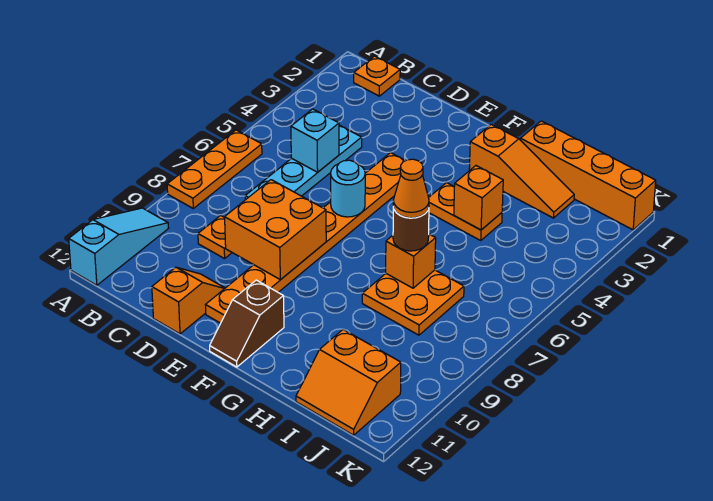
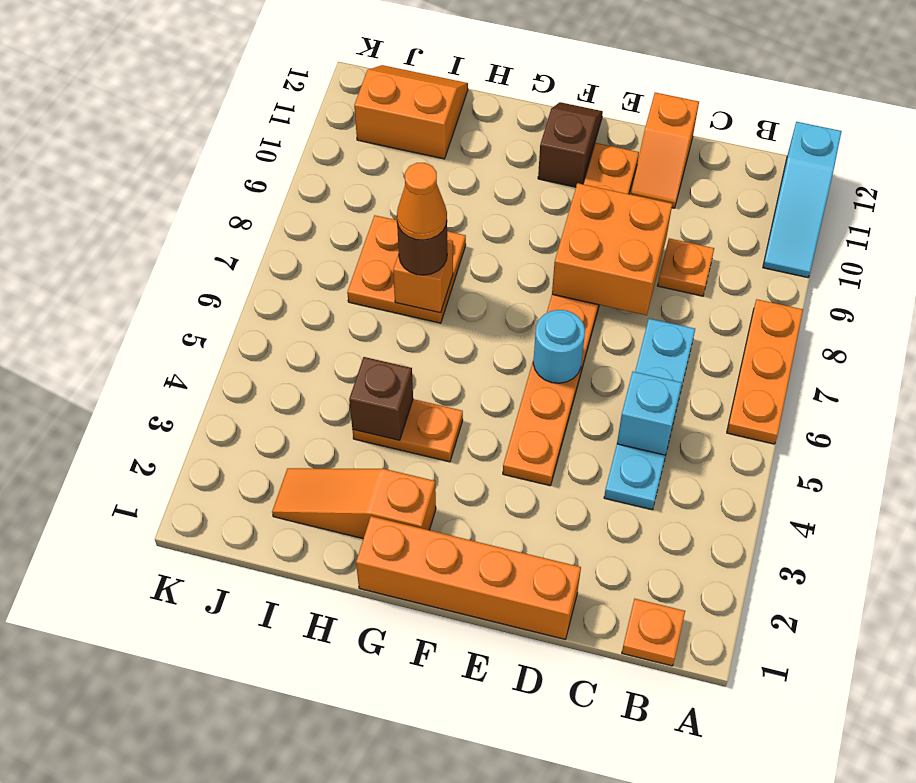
orange 1x4 brick [521,121,656,230] -> orange 1x4 brick moved to [356,516,581,639]
orange 1x1 brick [454,166,503,230] -> brown 1x1 brick [349,357,413,440]

